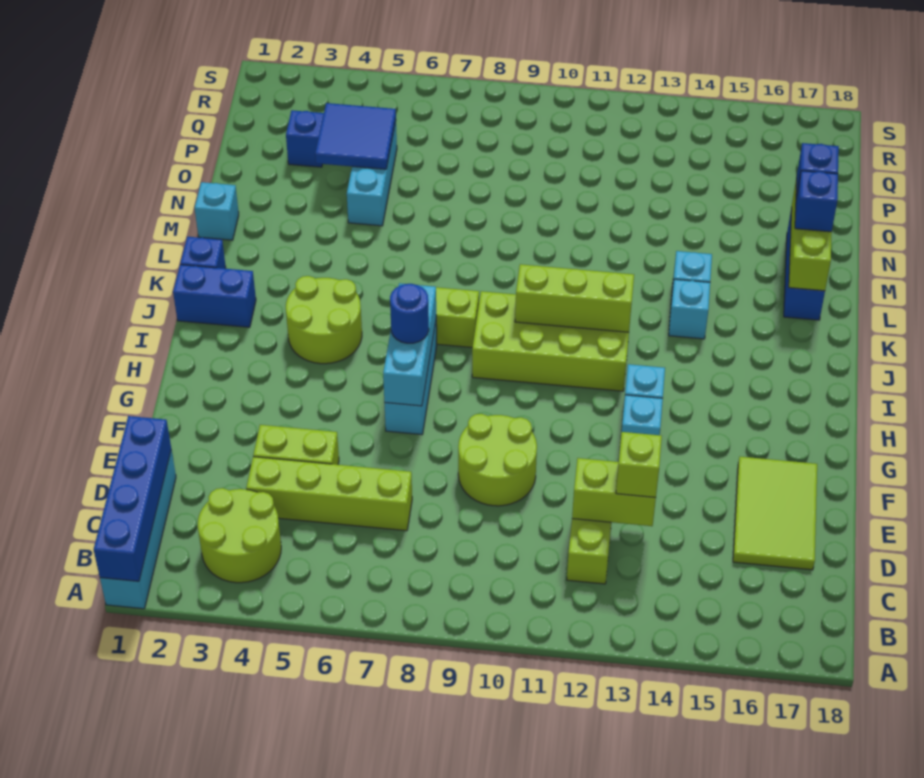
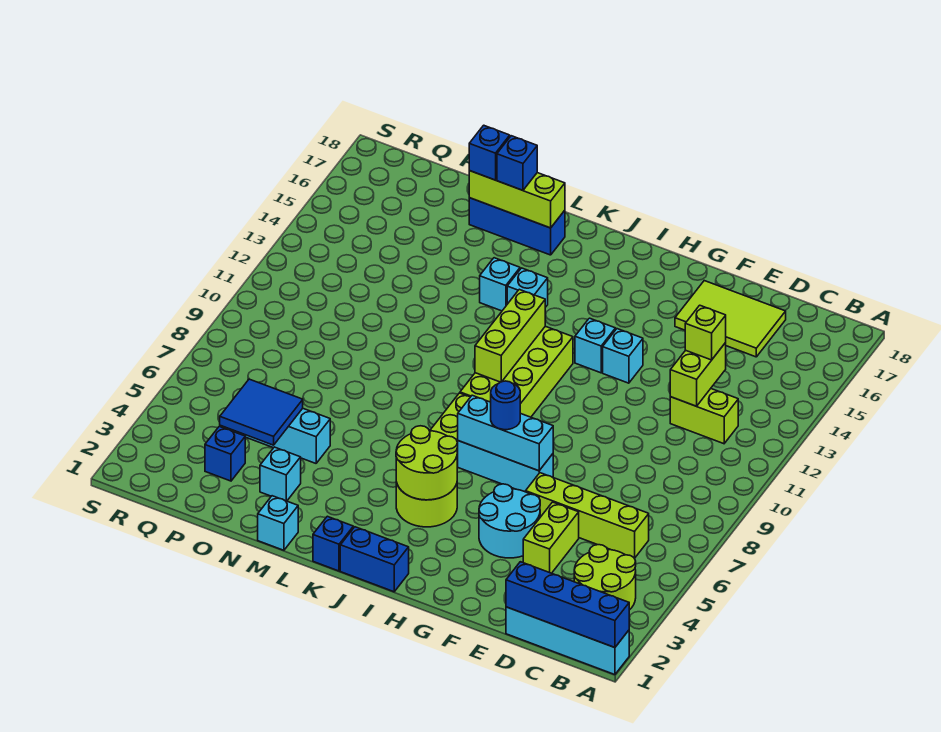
lime 1x4 brick [246,457,412,531] -> lime 1x4 brick turned to [526,473,649,558]
lime 2x2 round brick [458,414,537,506] -> lime 2x2 round brick moved to [396,426,458,500]
none -> cyan 2x2 round brick [479,484,540,558]
blue 1x2 brick [173,265,256,327] -> blue 1x2 brick turned to [340,527,409,592]
none -> cyan 1x1 brick [260,447,301,501]

